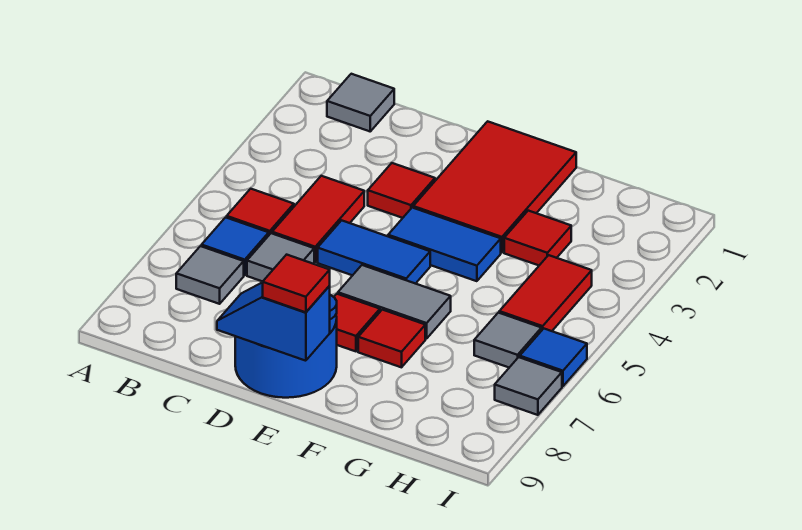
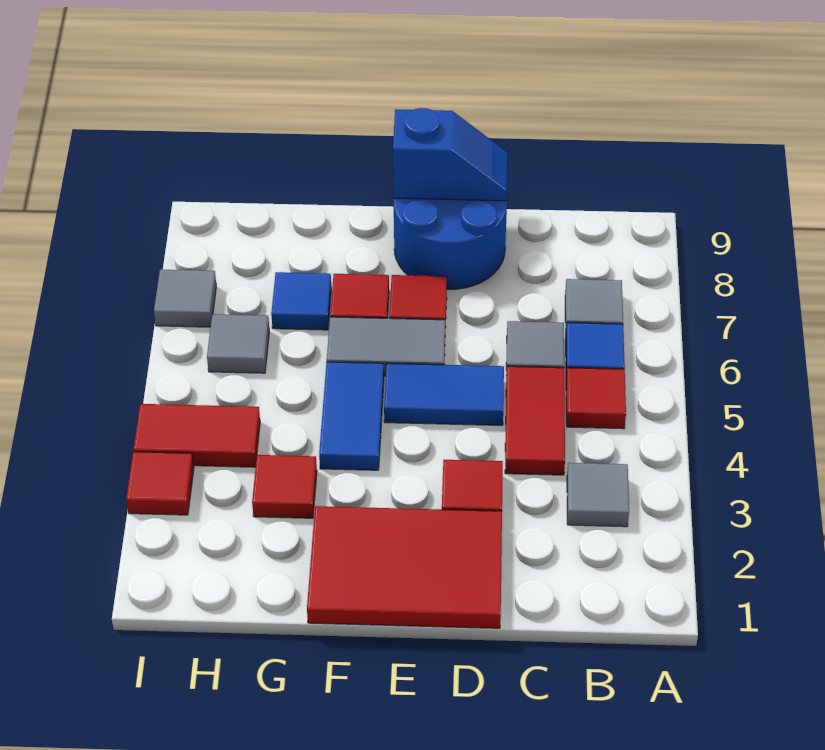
grey 1x1 tile [327,74,394,131] -> grey 1x1 tile moved to [567,463,629,527]
red 2x3 tile [413,121,576,252] -> red 2x3 tile turned to [307,506,502,628]
blue 1x2 tile [388,208,501,281] -> blue 1x2 tile turned to [319,362,384,470]
red 1x1 tile [263,255,330,312] -> red 1x1 tile moved to [126,452,194,515]
red 1x2 tile [499,255,592,331] -> red 1x2 tile turned to [133,404,260,467]
blue 1x1 tile [520,329,587,386] -> blue 1x1 tile moved to [271,272,331,330]

